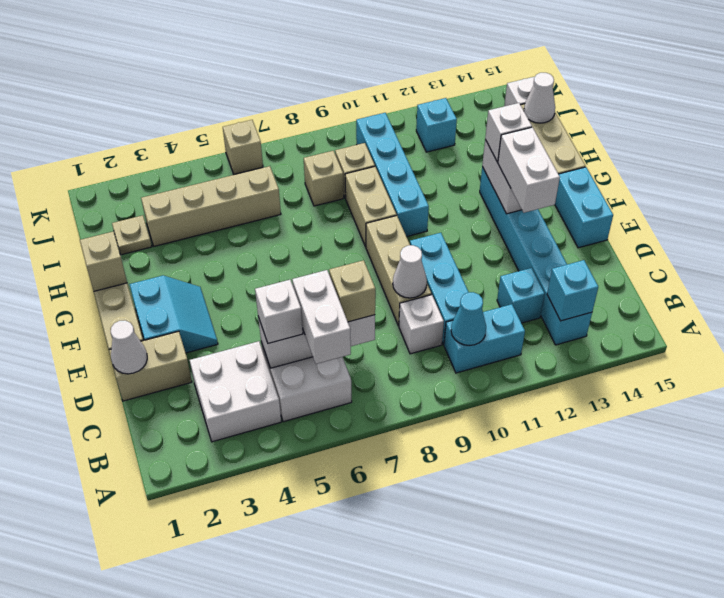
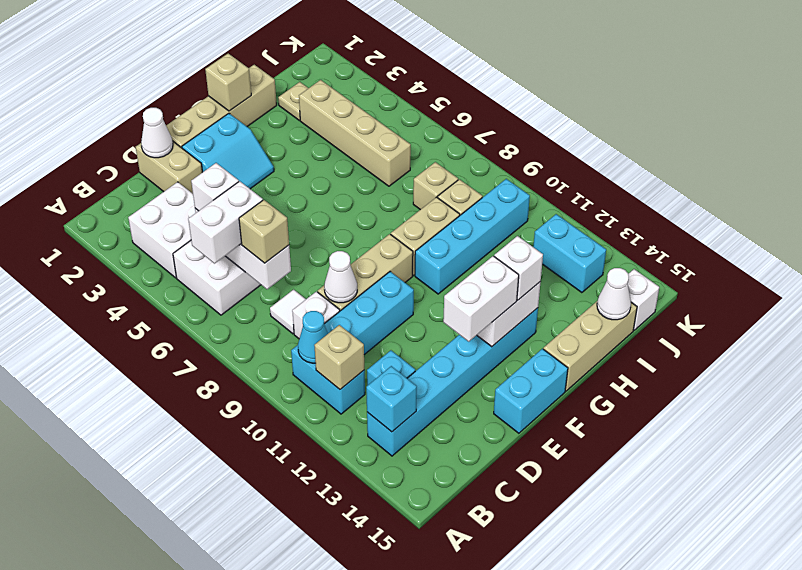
none -> white 1x1 tile [270,290,306,334]
cyan 1x1 brick [416,98,457,152] -> cyan 1x2 brick [533,214,606,293]
tan 1x1 brick [223,120,263,174] -> tan 1x1 brick moved to [314,325,364,389]

